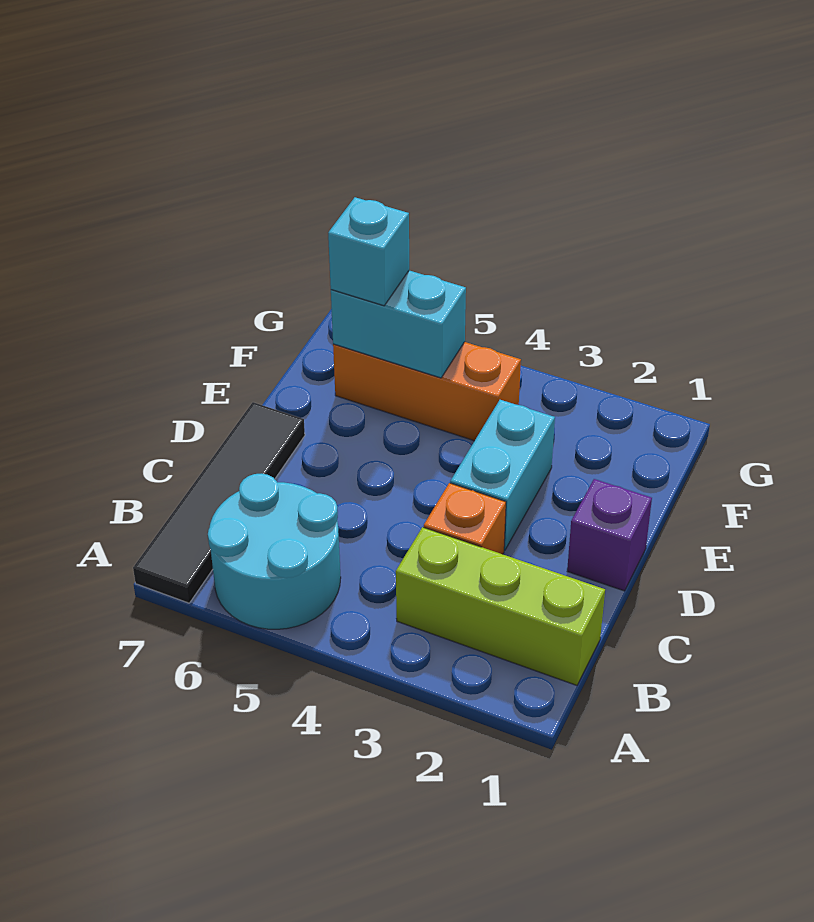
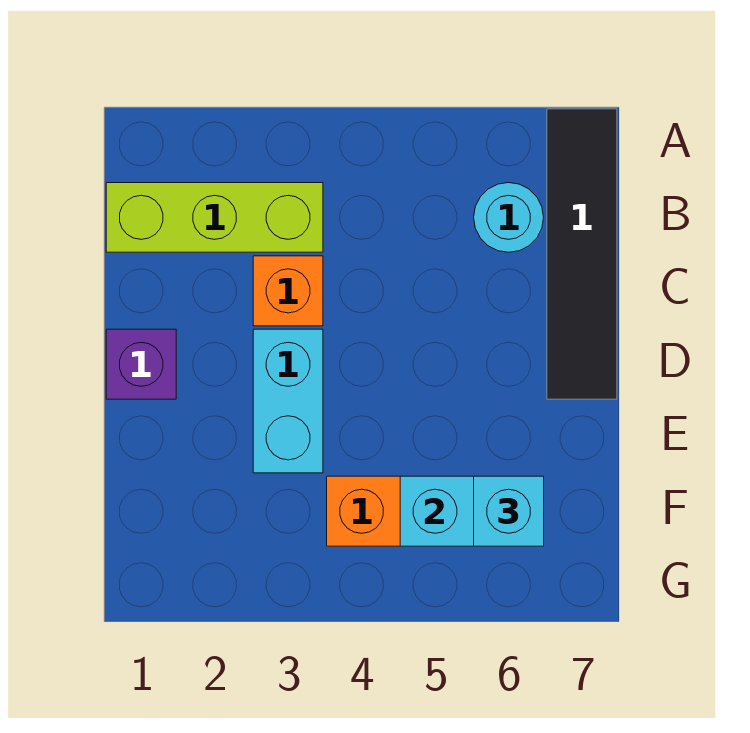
cyan 2x2 round brick [208,474,341,629] -> cyan 1x1 round brick [474,183,544,252]

